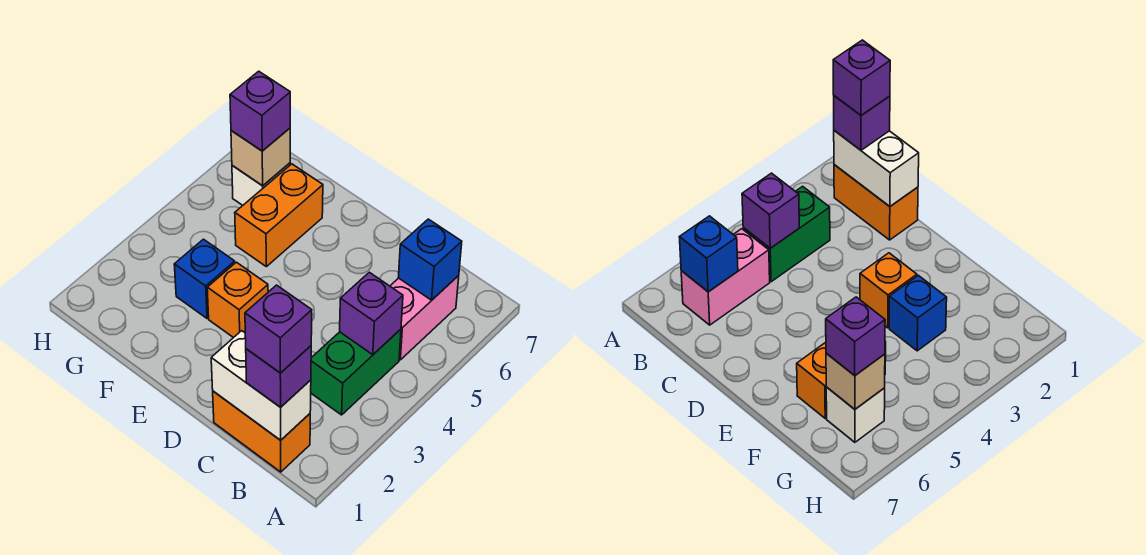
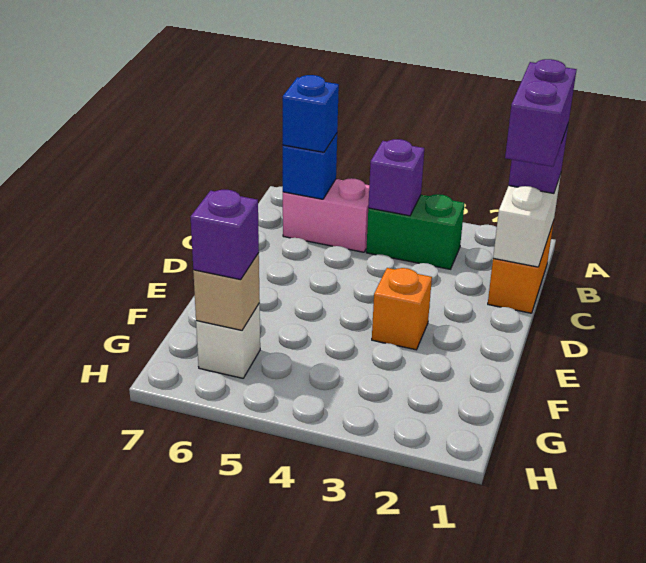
purple 1x1 brick [245,285,312,373] -> purple 1x2 brick [505,59,577,167]
blue 1x1 brick [174,239,235,318] -> blue 1x1 brick moved to [283,75,339,152]
orange 1x2 brick [235,164,323,267] -> none

